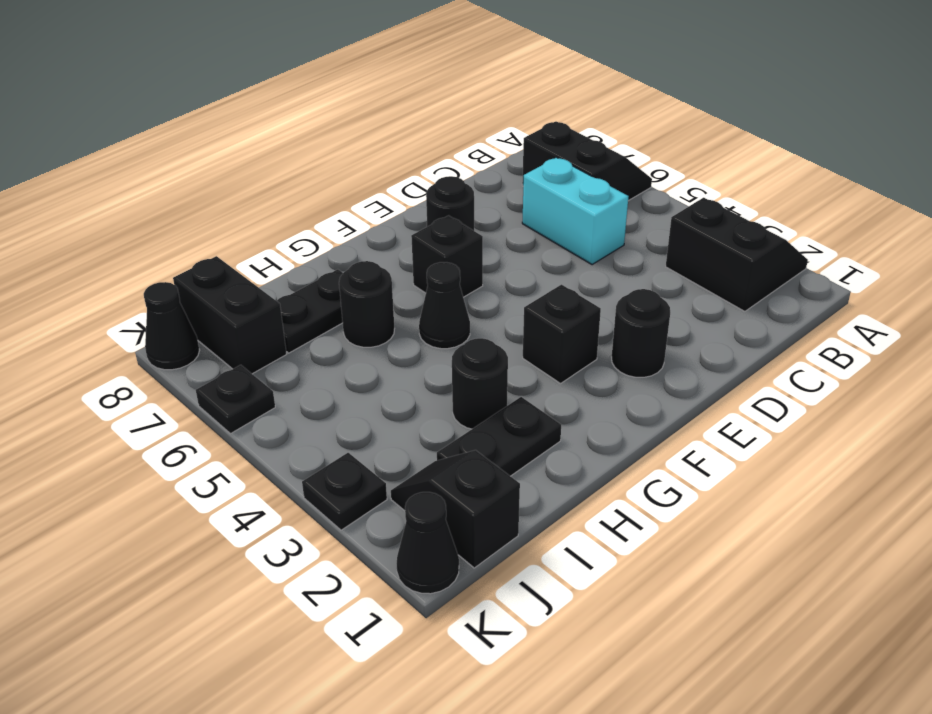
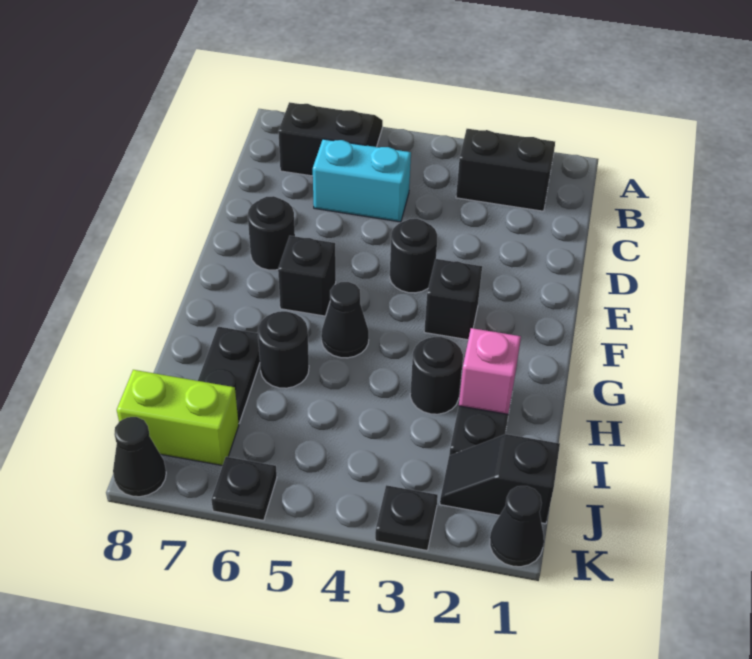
black 1x1 round brick [612,289,670,377] -> black 1x1 round brick moved to [390,219,437,293]
none -> pink 1x1 brick [459,328,521,414]
black 1x2 brick [173,256,287,374] -> lime 1x2 brick [117,370,239,466]

